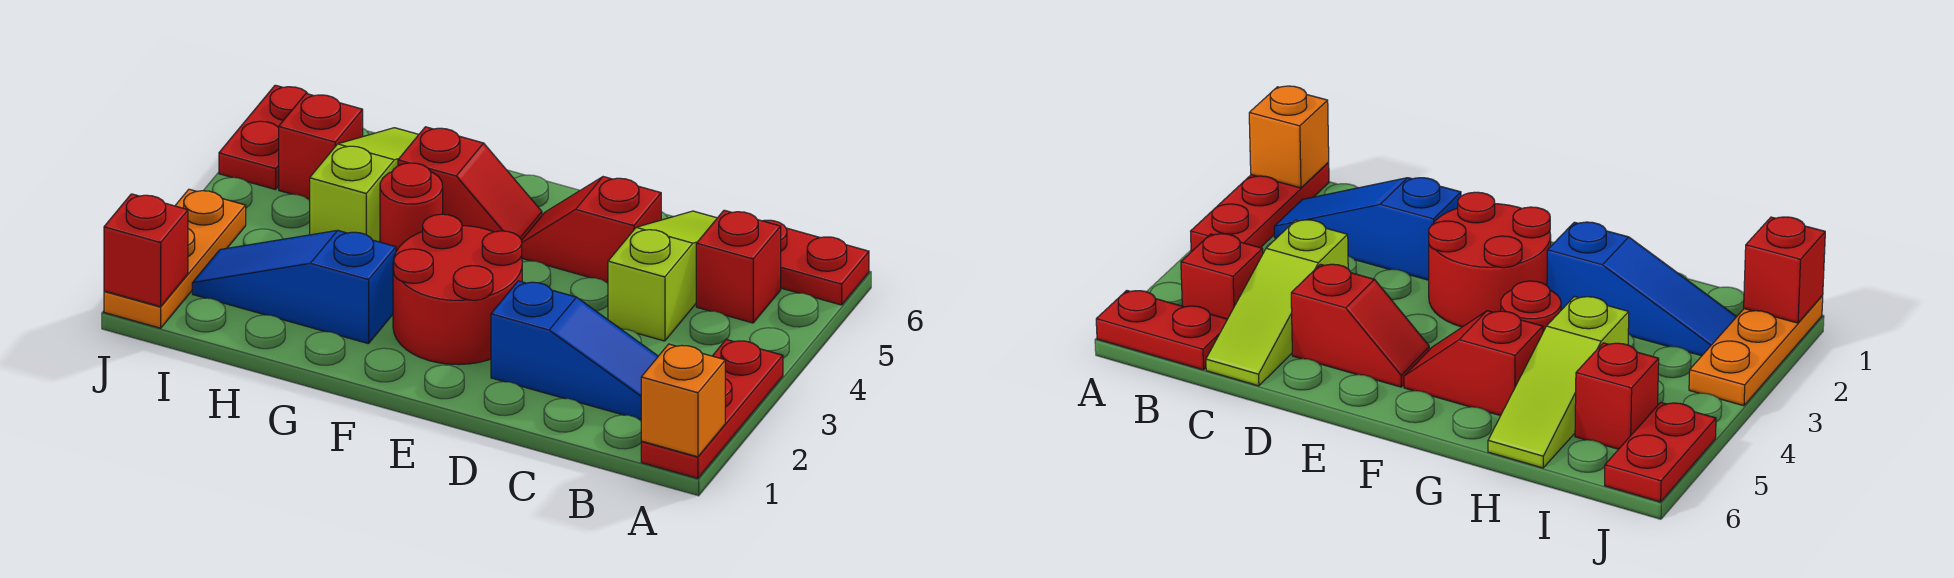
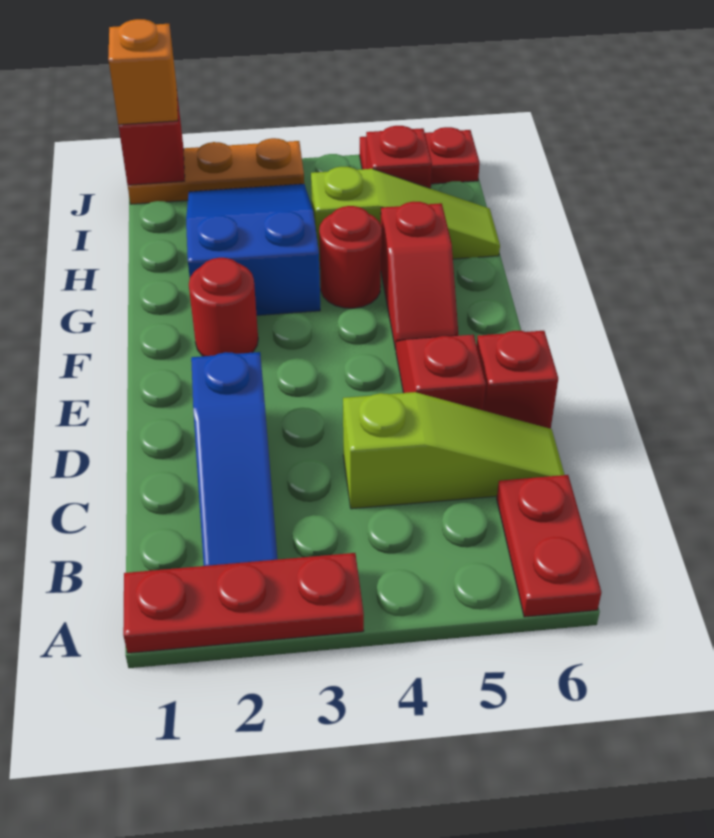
orange 1x1 brick [641,344,725,457] -> orange 1x1 brick moved to [108,19,178,125]
red 1x1 brick [696,210,781,323] -> red 1x1 brick moved to [477,331,558,429]
red 2x2 round brick [393,214,522,365] -> red 1x1 round brick [189,258,258,356]
blue 1x3 slope [192,230,396,344] -> blue 2x3 slope [186,184,320,315]

